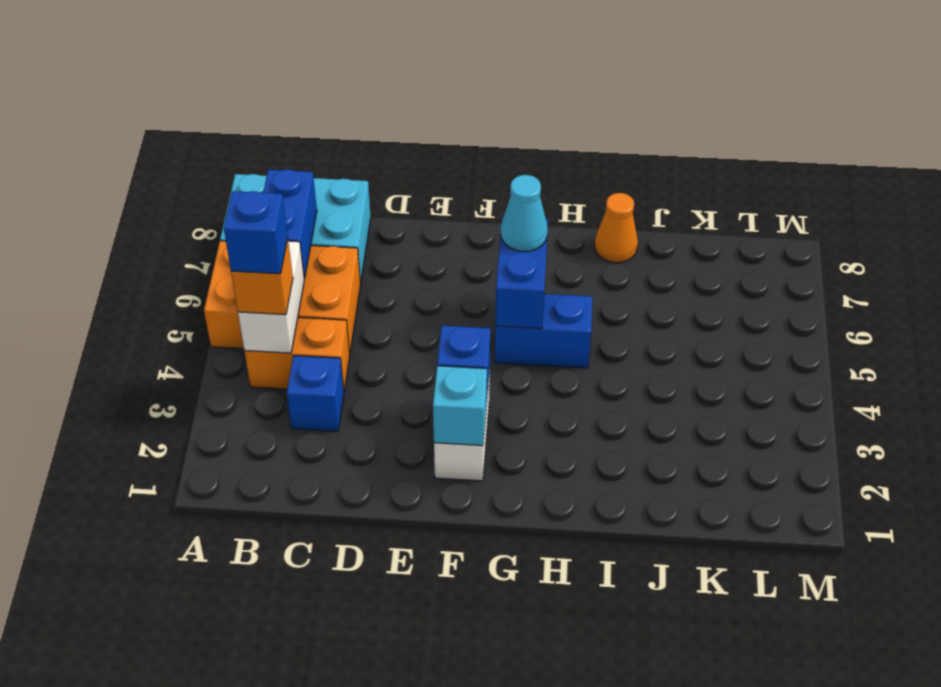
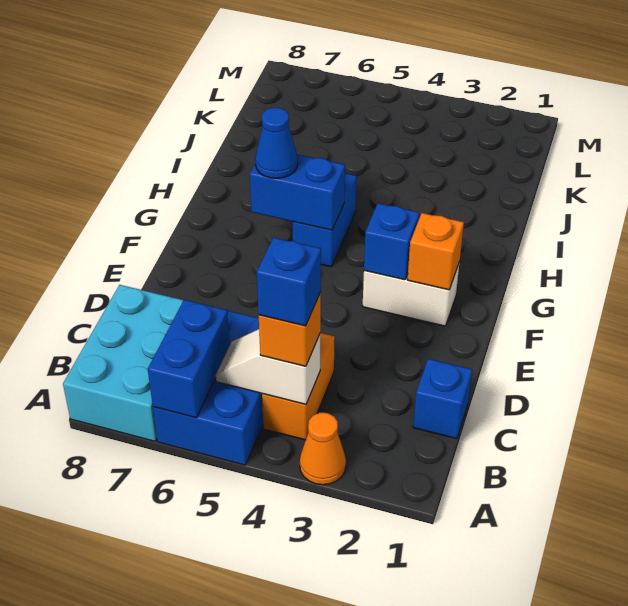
orange 2x3 brick [204,241,361,354] -> blue 2x3 brick [153,311,263,465]
white 1x2 brick [238,241,304,353] -> white 1x2 slope [216,329,321,404]
blue 1x2 brick [263,170,317,278] -> blue 1x2 brick turned to [148,300,230,418]
blue 1x1 brick [287,356,344,431] -> blue 1x1 brick moved to [413,359,472,439]
cyan 1x1 brick [433,366,487,446] -> orange 1x1 brick [408,213,464,290]
cyan 1x1 cone [501,175,548,251] -> blue 1x1 cone [255,108,298,178]
orange 1x1 cone [594,193,638,263] -> orange 1x1 cone moved to [300,413,346,485]

